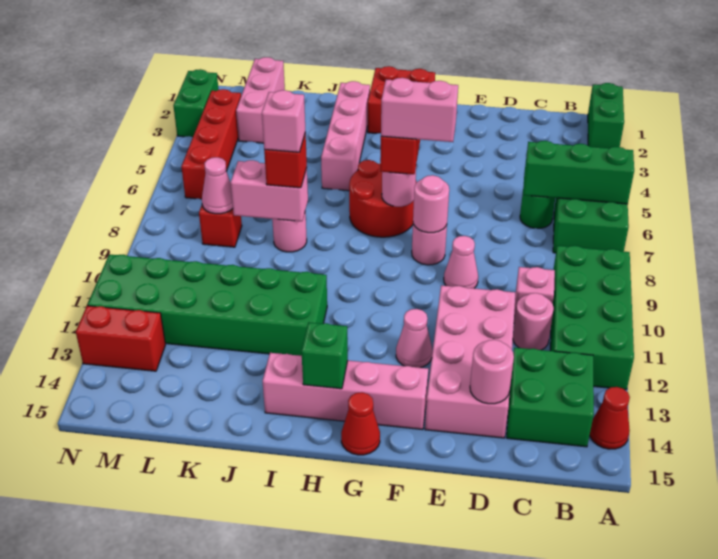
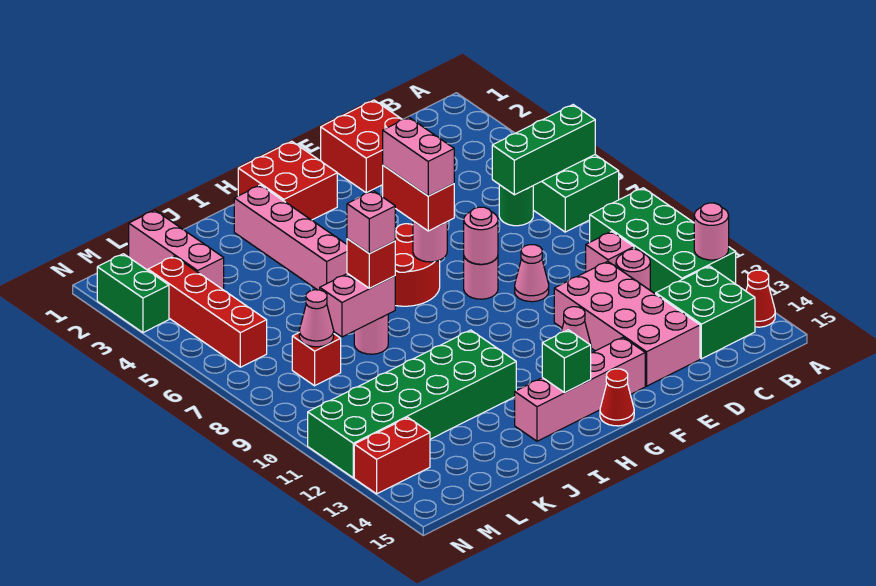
green 1x2 brick [588,83,624,148] -> none
none -> red 2x2 brick [321,100,402,193]
pink 1x1 round brick [470,340,514,404] -> pink 1x1 round brick moved to [694,203,729,260]
pink 1x2 brick [381,78,458,142] -> pink 1x2 brick turned to [383,117,454,196]

